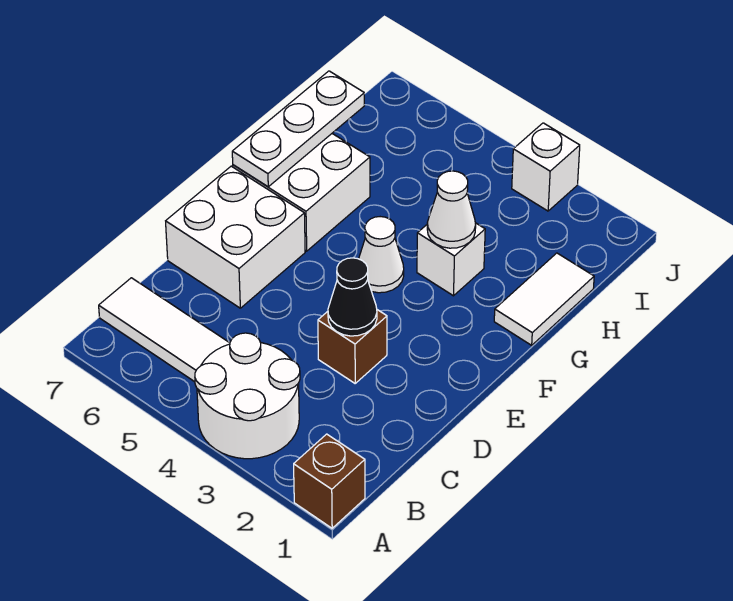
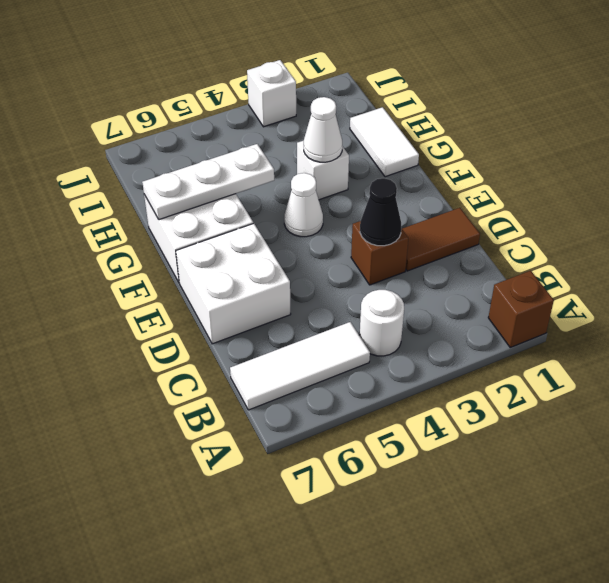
white 2x2 round brick [195,333,300,459] -> white 1x1 round brick [359,290,404,356]
none -> brown 1x2 tile [402,208,480,271]
white 1x3 plate [232,71,364,187] -> white 1x3 plate turned to [142,144,274,220]

